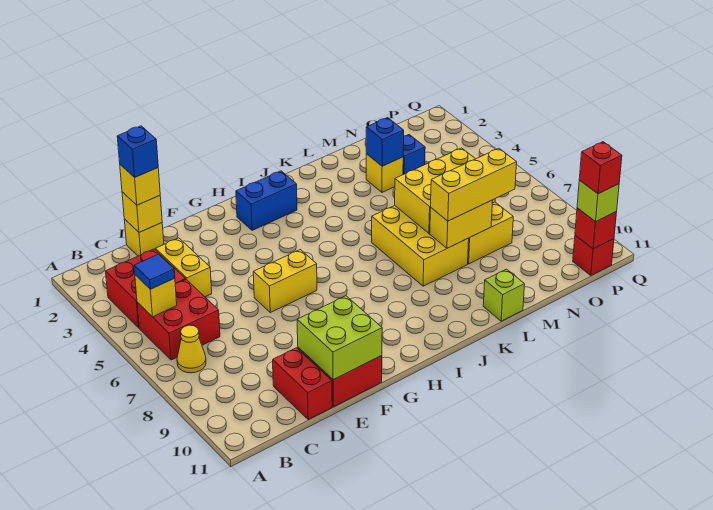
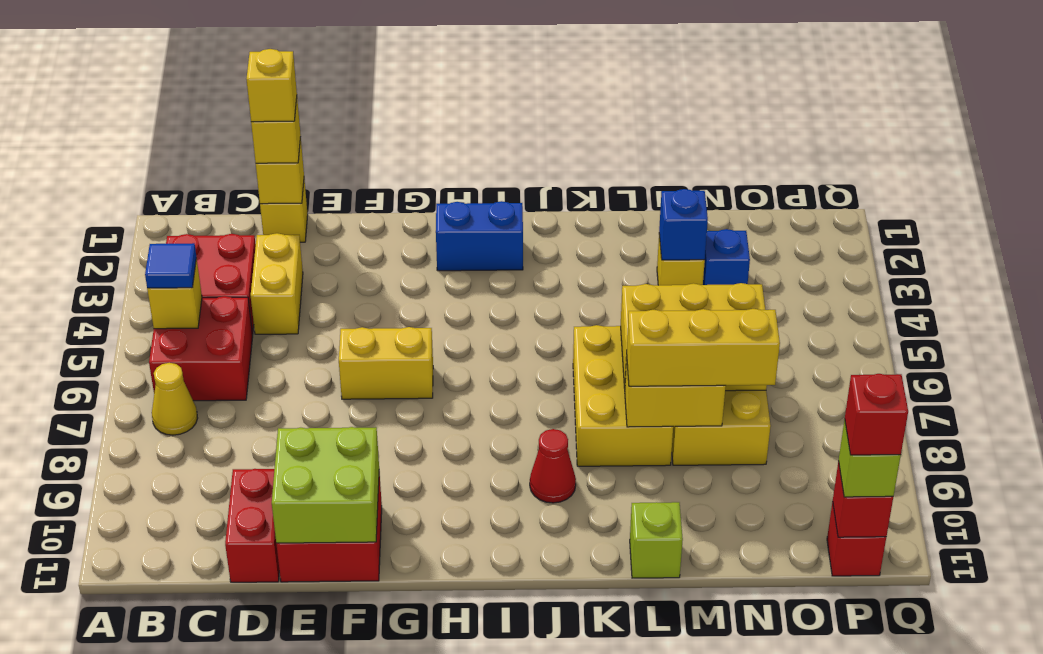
blue 1x1 brick [117,126,158,177] -> yellow 1x1 brick [246,49,297,122]
none -> red 1x1 cone [530,429,576,503]

